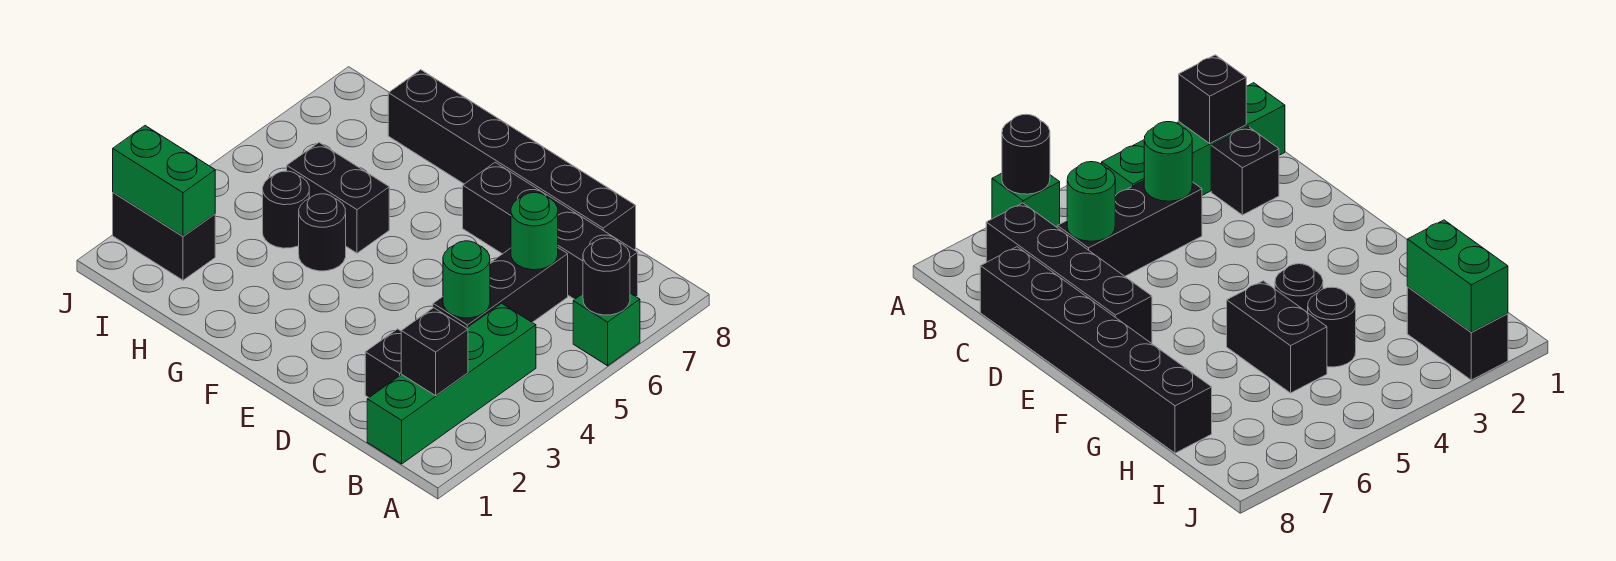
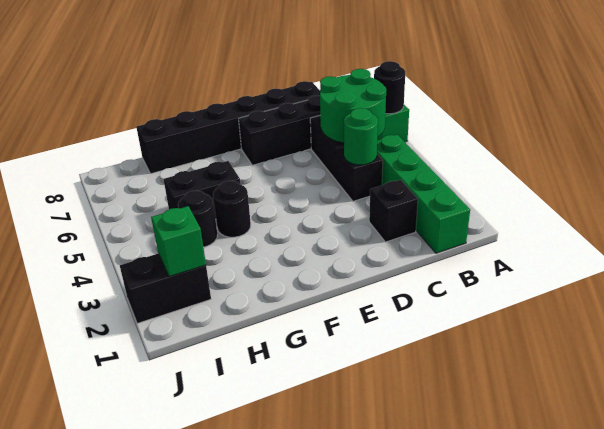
black 1x1 brick [401,308,468,396] -> none
green 1x1 round brick [511,193,558,270] -> green 2x2 round brick [320,69,386,143]
green 1x2 brick [113,126,215,236] -> green 1x1 brick [151,206,206,277]

